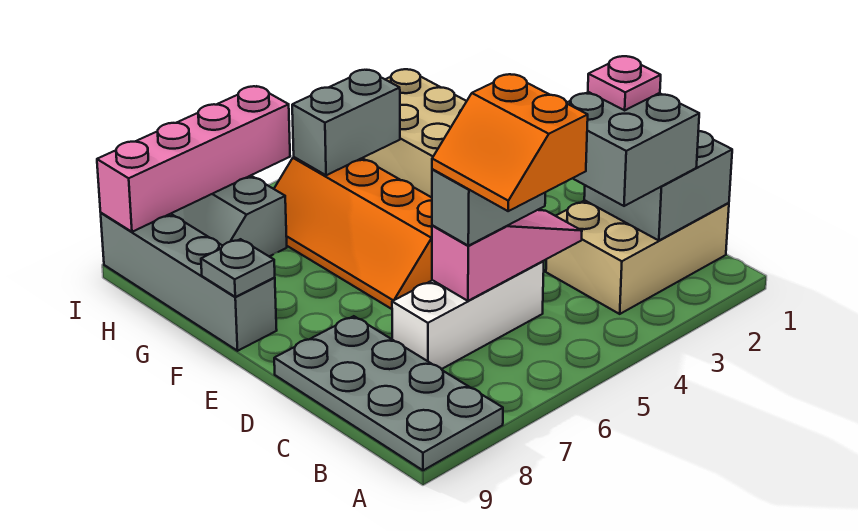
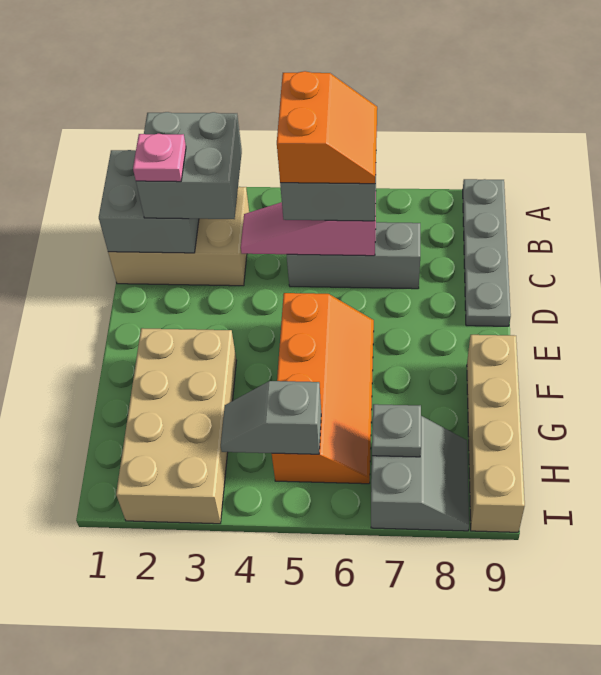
grey 2x4 plate [274,316,503,470] -> grey 1x4 plate [463,179,511,326]
white 1x3 brick [392,261,544,369] -> grey 1x3 brick [287,222,420,289]
grey 1x4 brick [101,213,277,351] -> tan 1x4 brick [467,335,525,532]
grey 1x1 plate [201,239,275,297] -> grey 1x1 plate moved to [372,404,421,457]
grey 1x2 brick [292,70,400,175] -> grey 1x2 slope [221,381,321,454]
pink 1x4 brick [97,86,290,232] -> none

